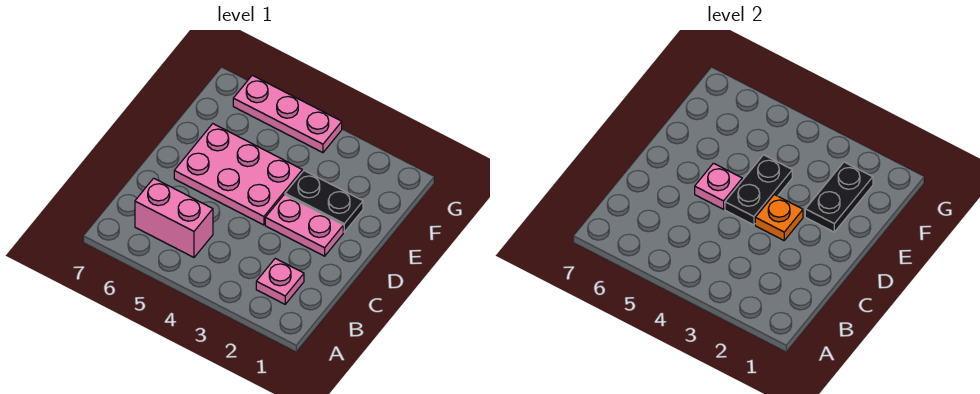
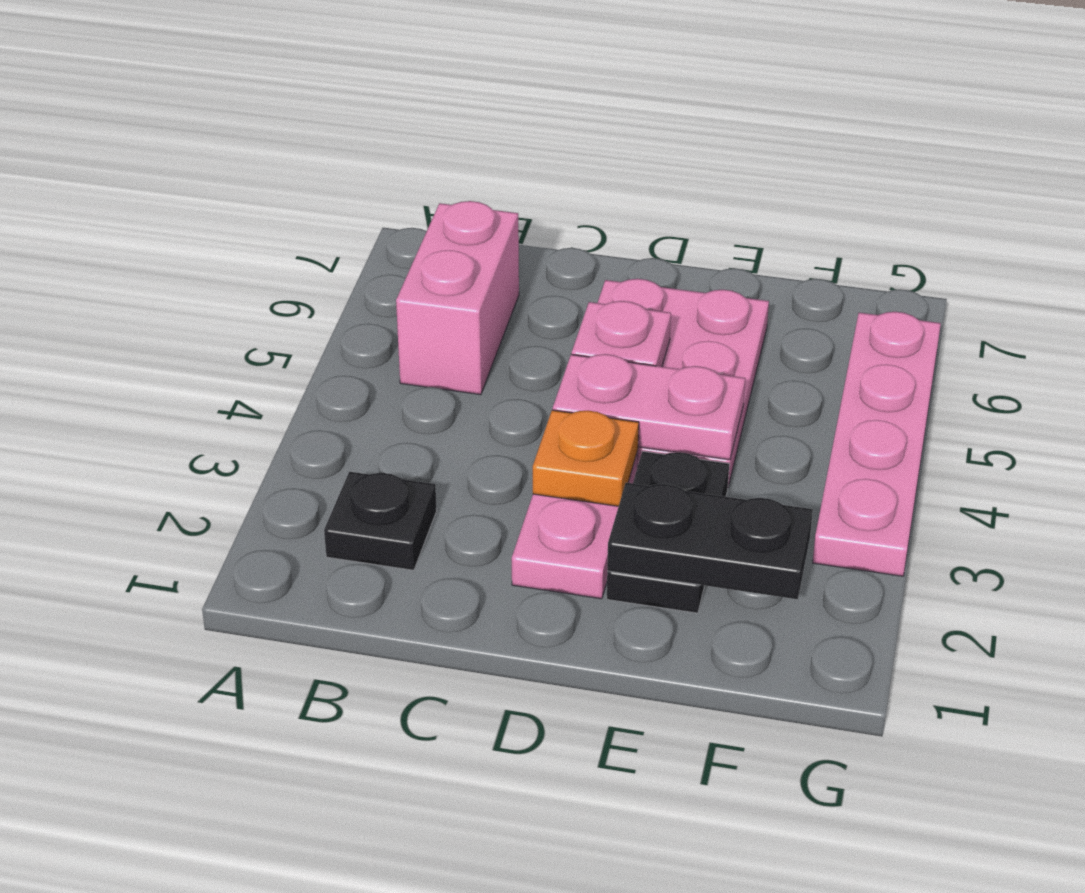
pink 1x1 plate [256,258,304,304] -> black 1x1 plate [324,472,437,570]
black 1x2 plate [725,155,792,225] -> pink 1x2 plate [553,354,745,460]
pink 1x3 plate [233,75,342,153] -> pink 1x4 plate [813,312,941,576]

